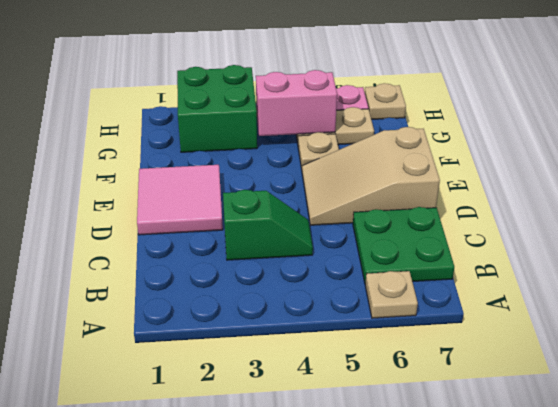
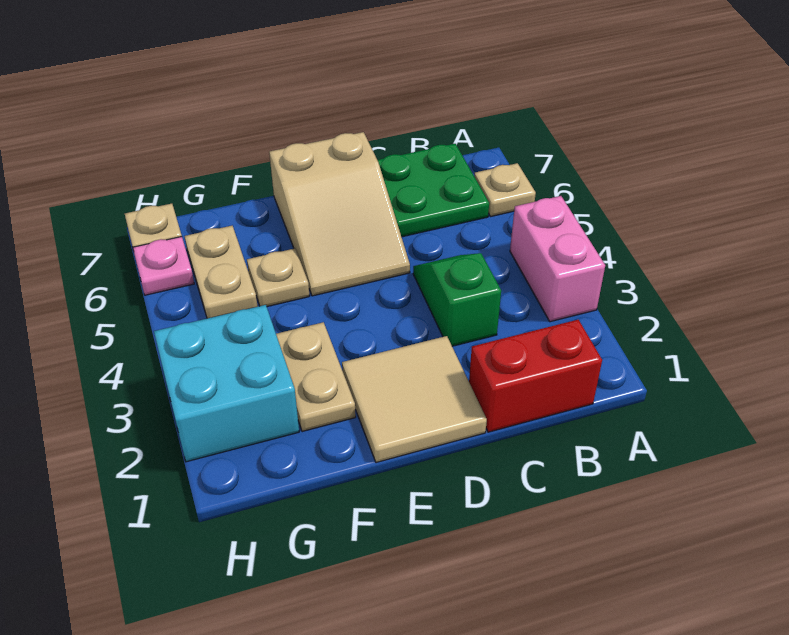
none -> red 1x2 brick [469,320,602,432]
pink 2x2 tile [137,165,223,235] -> tan 2x2 tile [342,336,487,463]
none -> tan 1x2 plate [276,322,356,432]
green 2x2 brick [177,65,257,152] -> cyan 2x2 brick [154,305,299,462]
pink 1x2 brick [256,70,337,136] -> pink 1x2 brick moved to [510,196,605,322]

